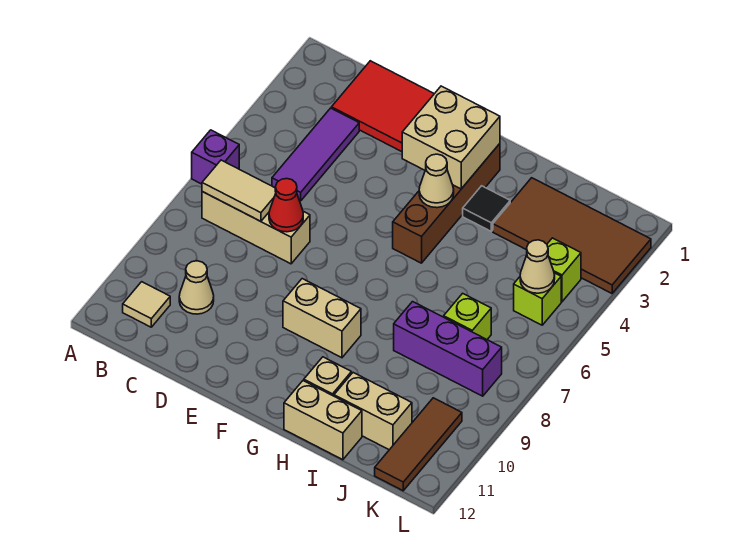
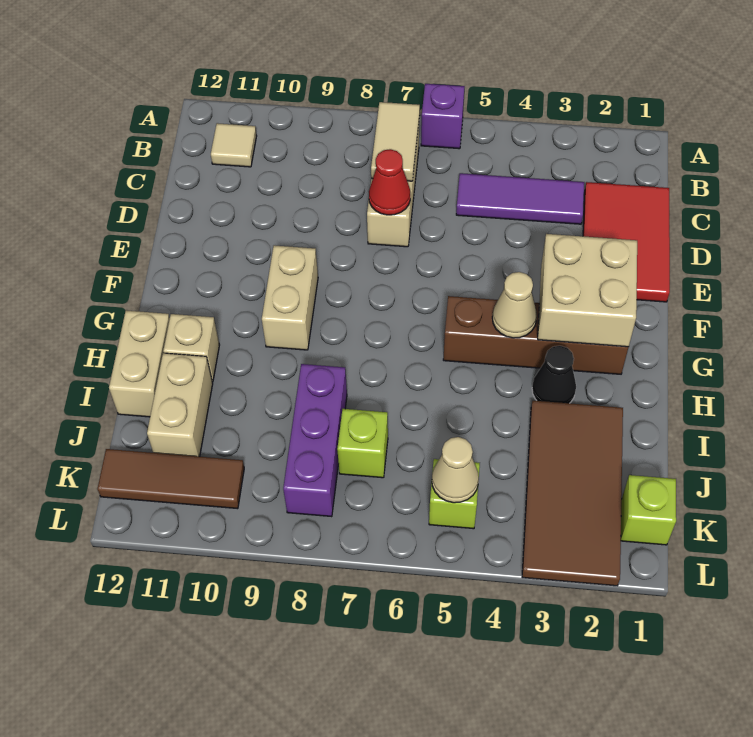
tan 1x1 cone [179,261,214,314] -> none
black 1x1 tile [463,186,510,231] -> black 1x1 cone [532,346,576,403]
lime 1x1 brick [547,238,581,302] -> lime 1x1 brick moved to [621,475,676,545]

